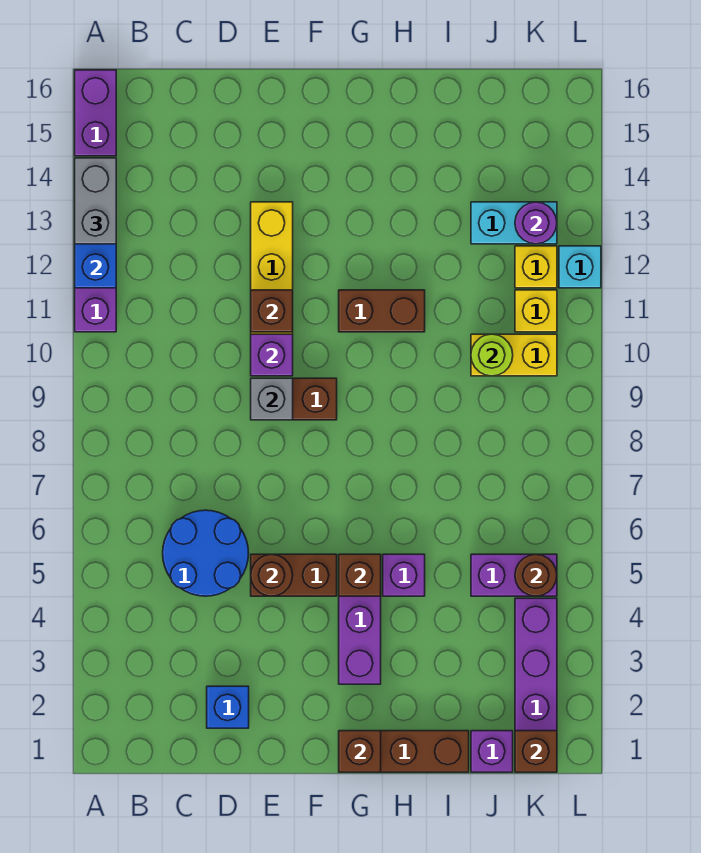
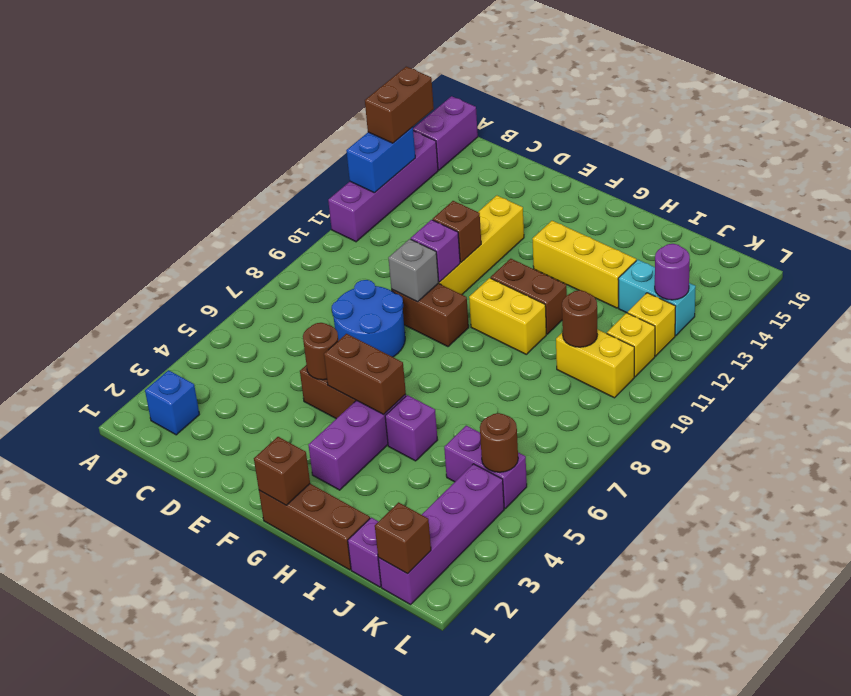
grey 1x2 brick [75,158,116,244] -> brown 1x2 brick [365,67,434,143]
blue 2x2 round brick [163,510,249,596] -> blue 2x2 round brick moved to [332,280,405,357]
blue 1x1 brick [207,686,249,728] -> blue 1x1 brick moved to [145,370,199,435]
brown 1x1 brick [339,554,381,596] -> brown 1x2 brick [324,334,406,414]
none -> yellow 1x2 brick [469,278,546,354]
none -> yellow 1x3 brick [533,221,636,308]
lime 1x1 round brick [471,334,513,376] -> brown 1x1 round brick [562,290,597,347]
cyan 1x1 brick [559,246,601,288] -> none

